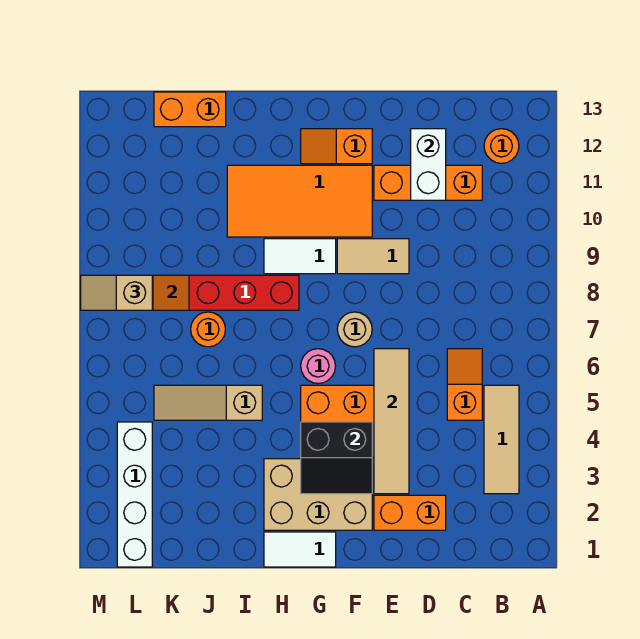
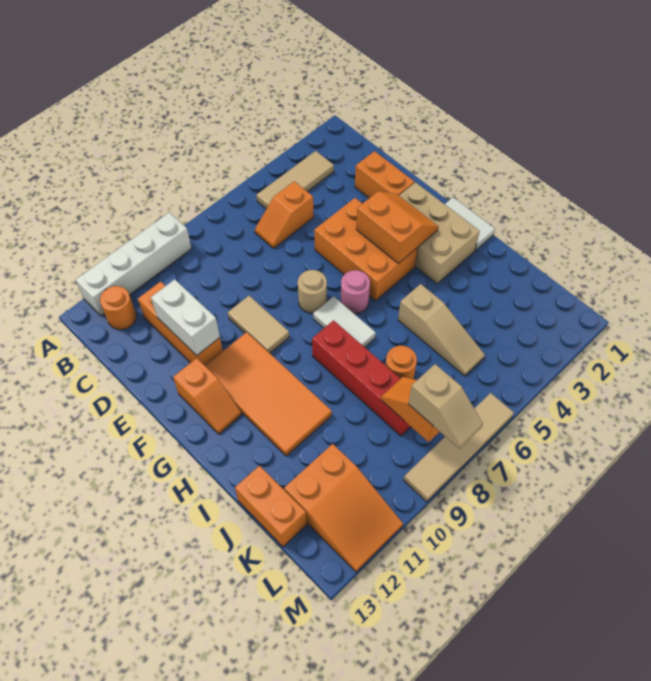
white 1x2 brick [411,129,446,200] -> white 1x2 brick turned to [151,279,220,355]
tan 1x4 tile [374,349,409,494] -> tan 1x4 tile moved to [404,393,514,502]
black 2x2 slope [301,422,372,494] -> orange 2x2 slope [356,191,439,264]
white 1x2 tile [264,239,336,274] -> white 1x2 tile moved to [313,296,376,347]
none -> orange 2x3 slope [284,444,403,572]
white 1x4 brick [117,422,152,567] -> white 1x4 brick moved to [76,213,192,316]

